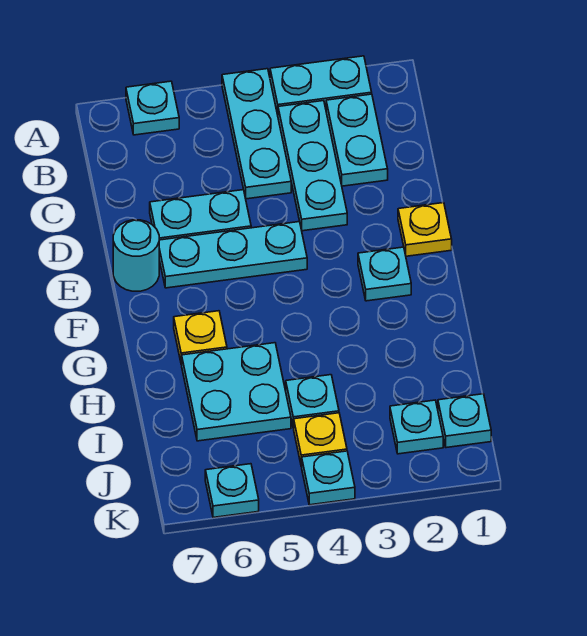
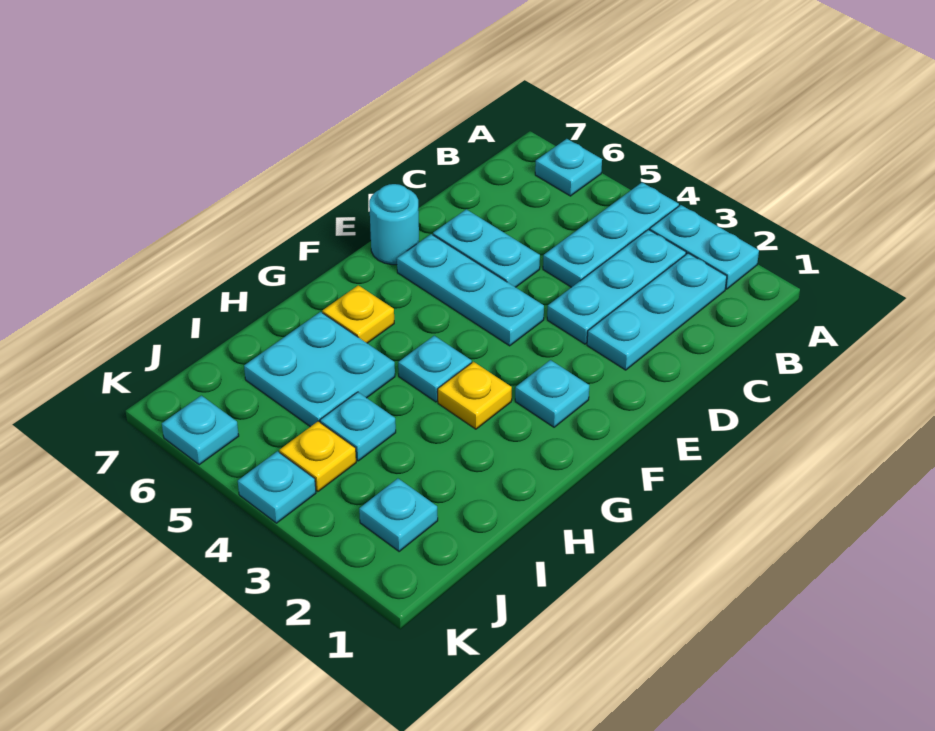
cyan 1x2 plate [326,94,388,186] -> cyan 1x3 plate [587,253,727,370]
yellow 1x1 plate [398,203,452,256] -> yellow 1x1 plate moved to [438,362,512,429]
cyan 1x1 plate [438,394,491,448] -> cyan 1x1 plate moved to [398,336,472,402]

